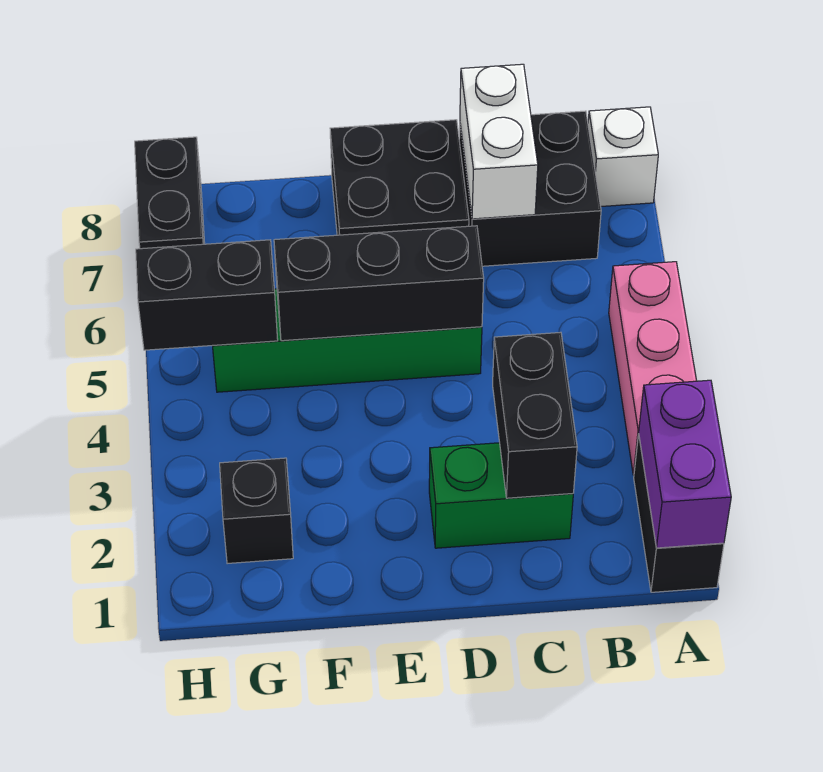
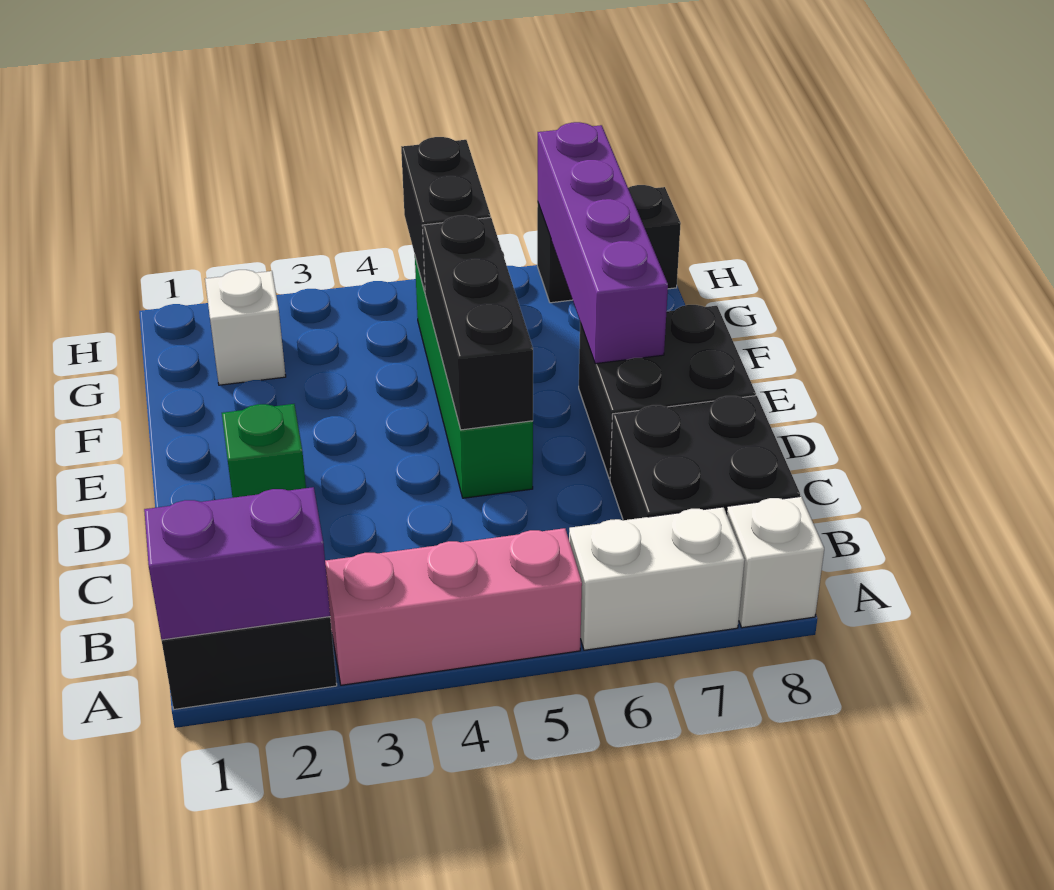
green 1x2 brick [429,443,573,548] -> green 1x1 brick [222,404,306,498]
black 1x2 brick [493,332,577,498] -> none
white 1x2 brick [460,64,538,219] -> white 1x2 brick moved to [569,507,745,650]
none -> purple 1x4 brick [538,122,668,364]
black 1x1 brick [220,458,293,564] -> white 1x1 brick [205,270,286,385]

